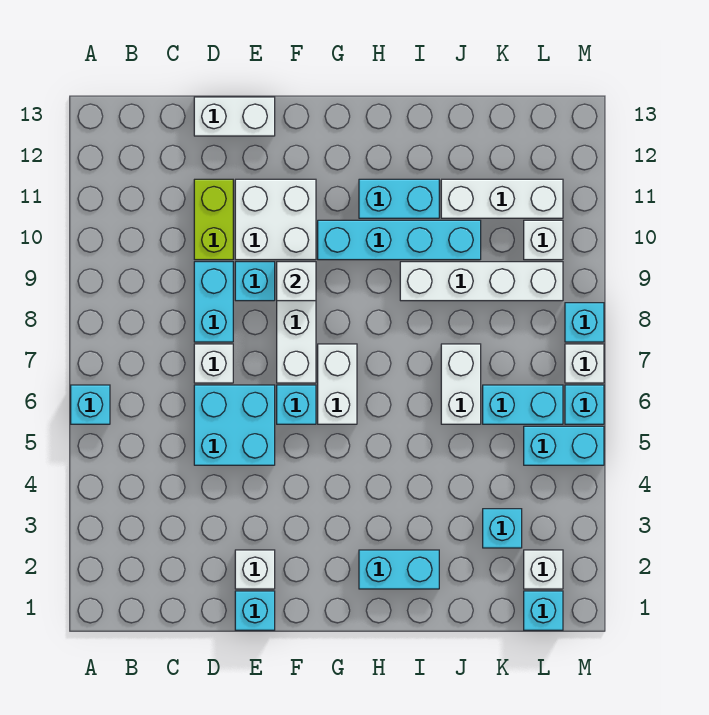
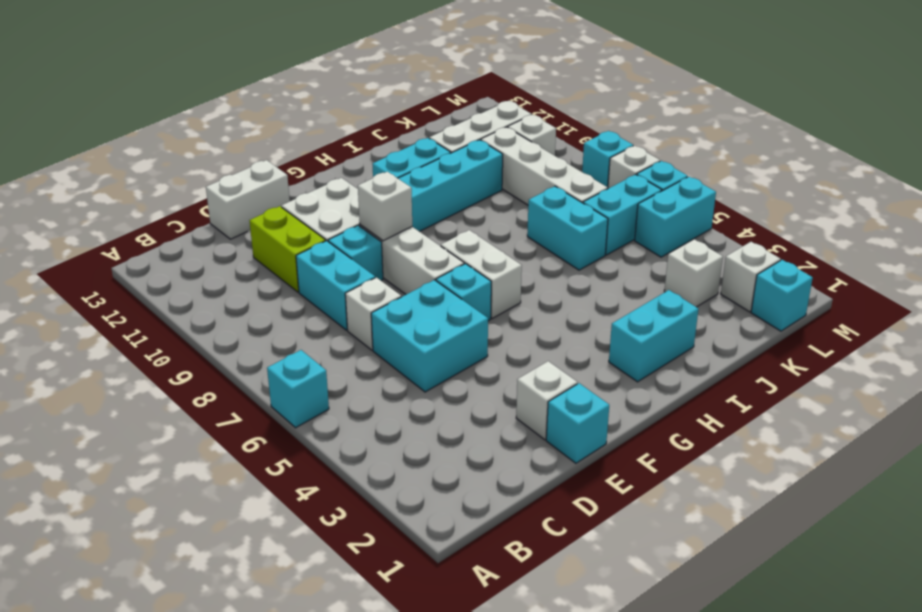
white 1x4 brick [400,262,563,301] -> white 1x4 brick turned to [481,127,608,205]
white 1x2 brick [441,344,481,424] -> cyan 1x2 brick [527,186,608,270]
cyan 1x1 brick [483,509,522,548] -> white 1x1 brick [664,239,723,307]

